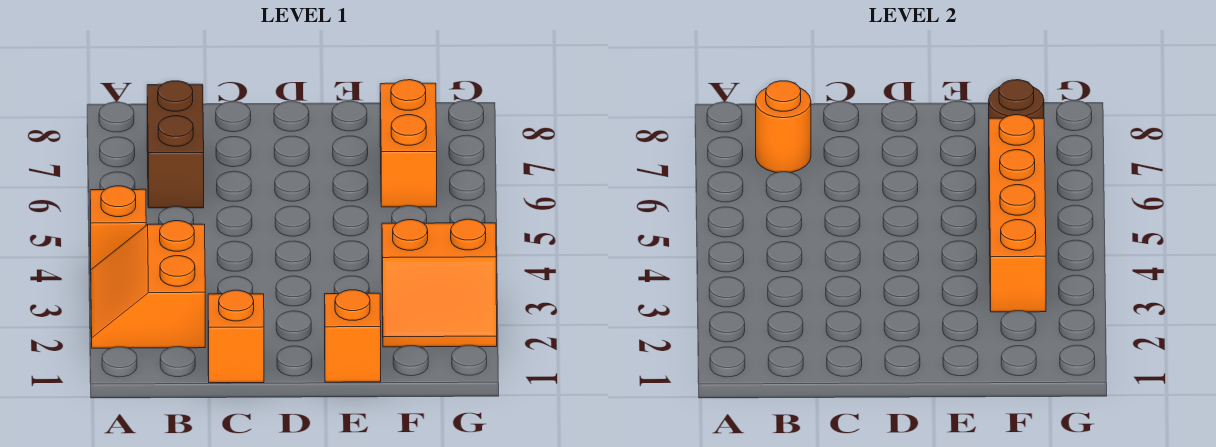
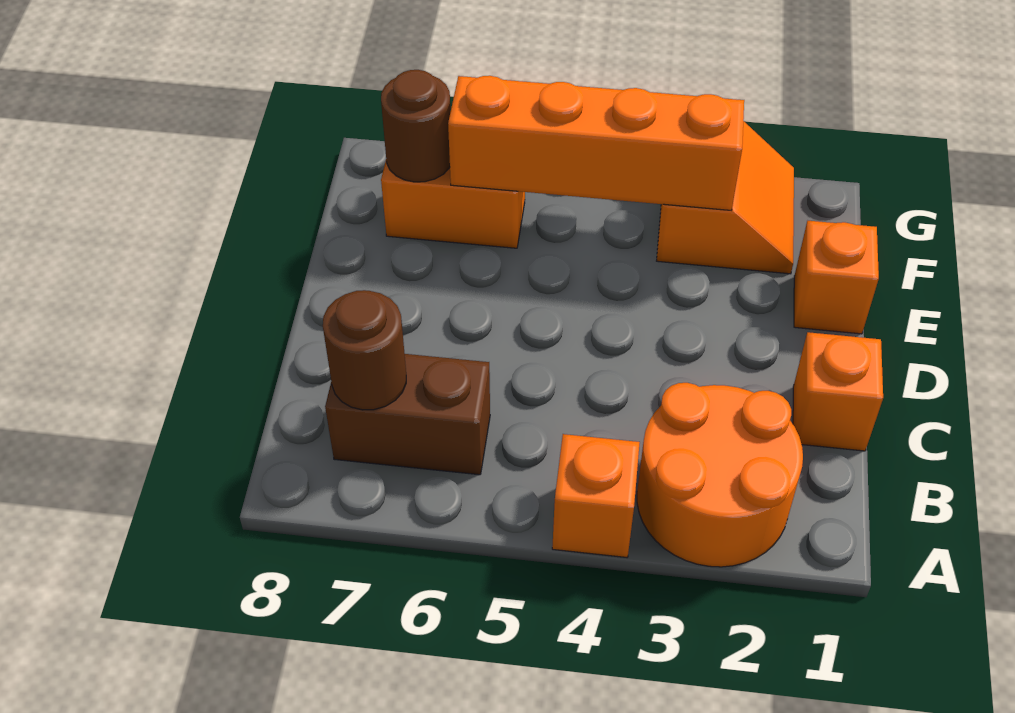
orange 2x2 slope [91,221,205,348] -> orange 2x2 round brick [637,383,803,567]
orange 1x1 round brick [756,81,811,172] -> brown 1x1 round brick [323,290,406,410]

